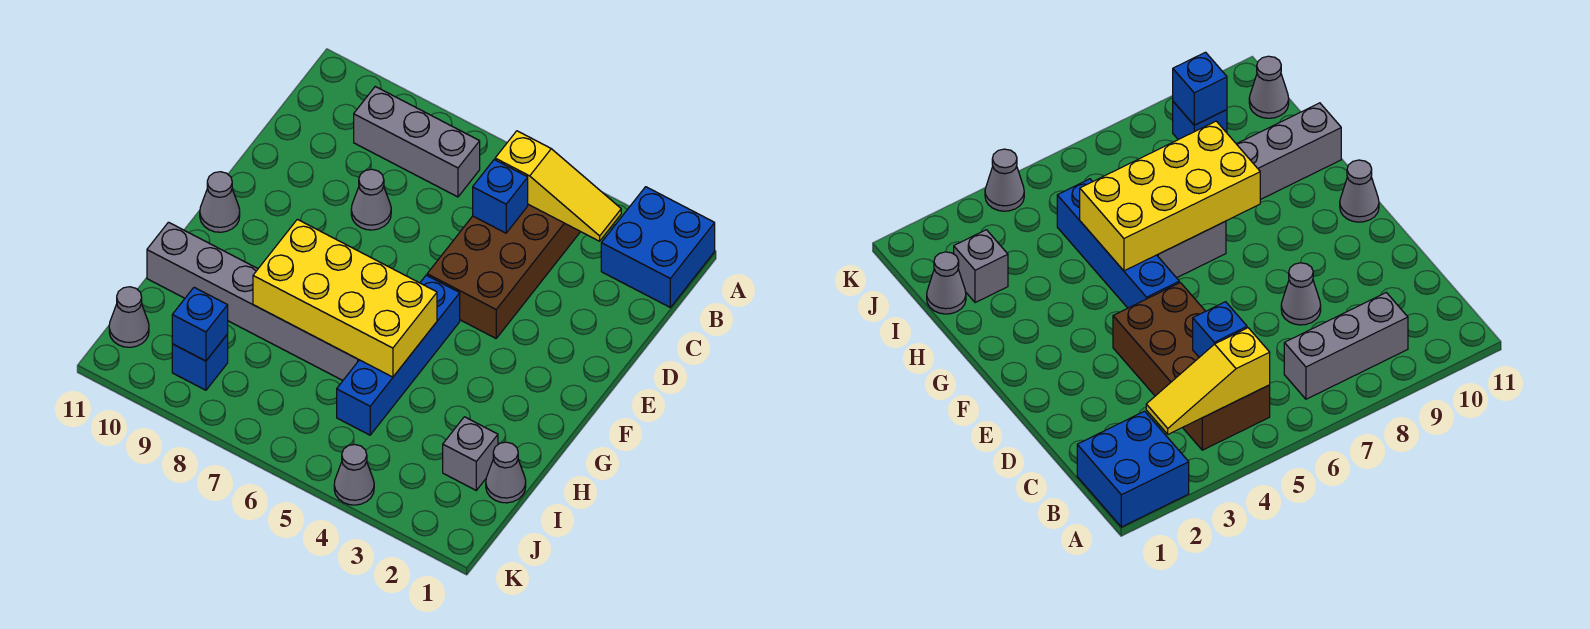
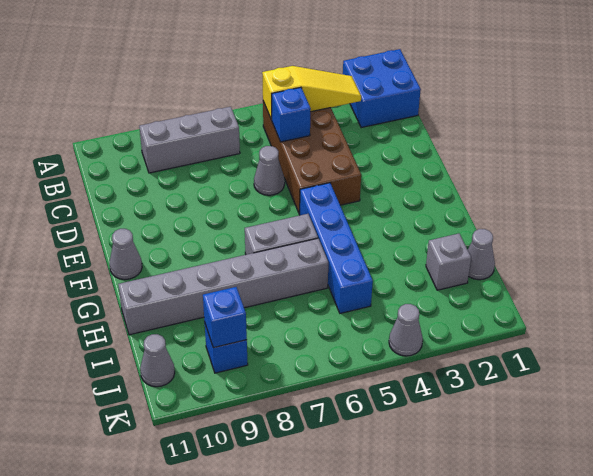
grey 1x1 cone [351,169,391,230] -> grey 1x1 cone moved to [254,146,285,195]
yellow 2x4 brick [253,219,437,377] -> none

